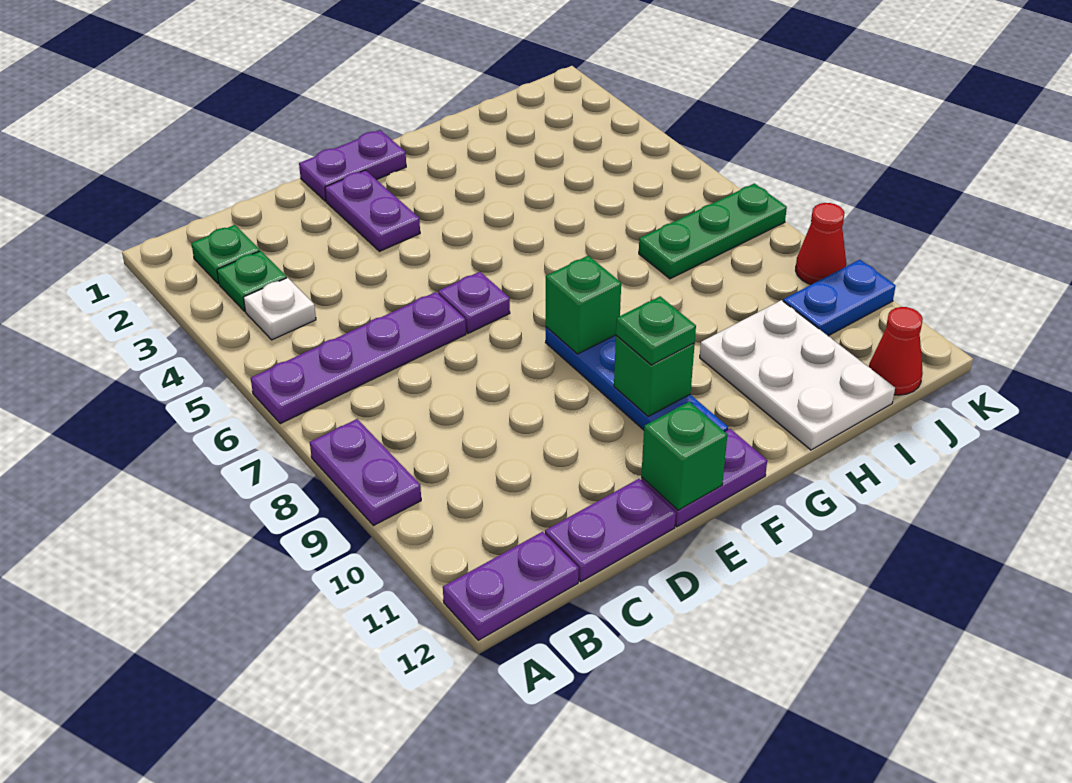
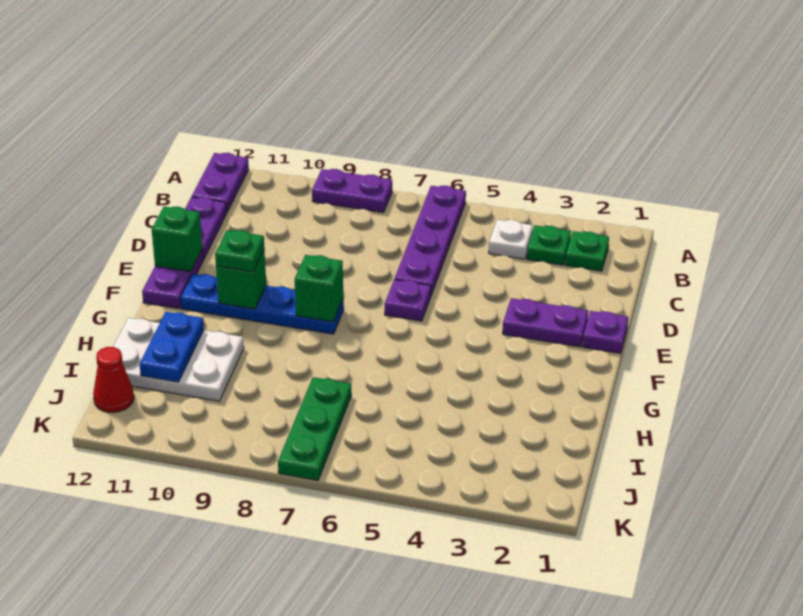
purple 1x2 plate [299,130,406,201] -> purple 1x1 plate [582,311,628,353]
blue 1x2 plate [783,260,895,336] -> blue 1x2 plate moved to [140,312,204,382]
red 1x1 cone [796,203,846,285] -> none

